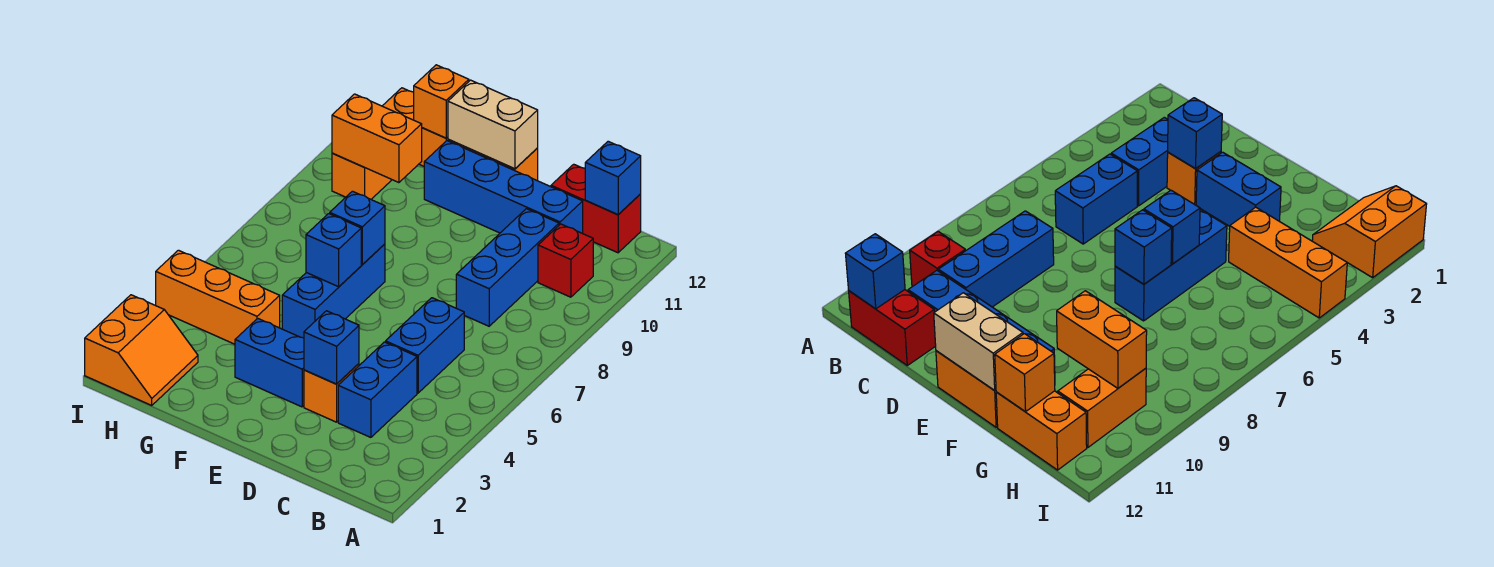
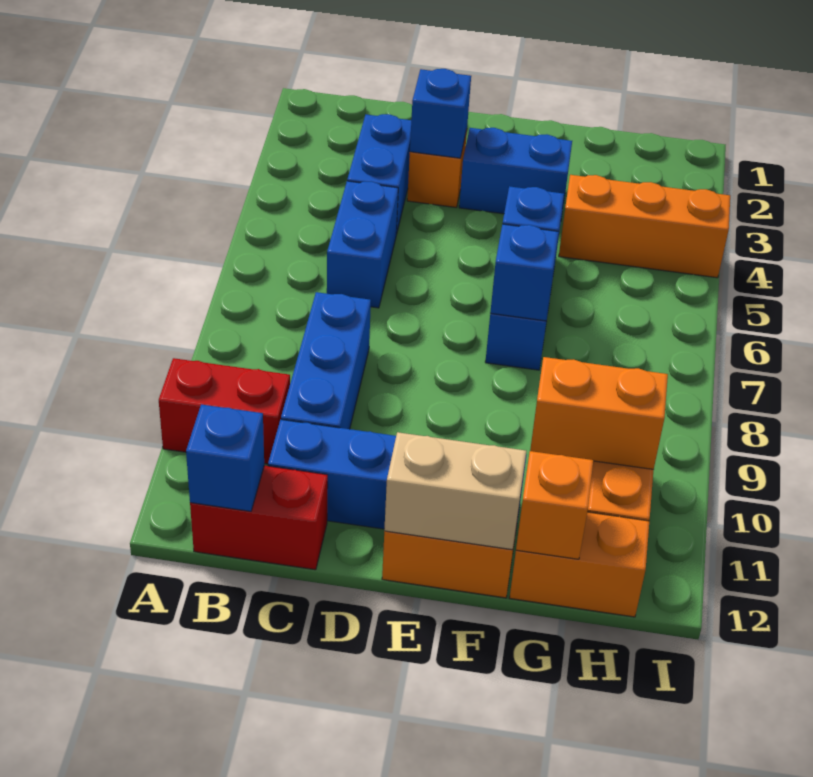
red 1x1 brick [538,224,593,297] -> red 1x2 brick [159,358,290,464]
orange 2x2 slope [85,295,198,405] -> none

